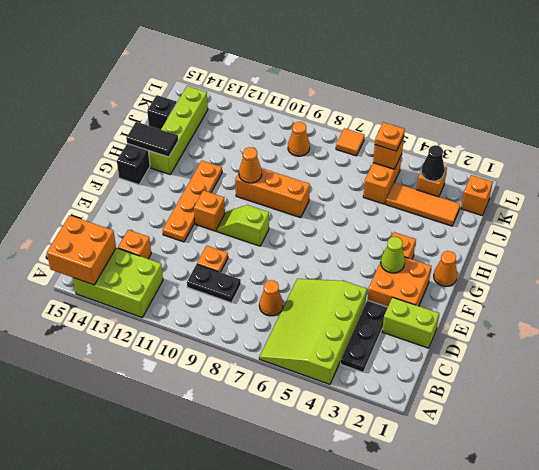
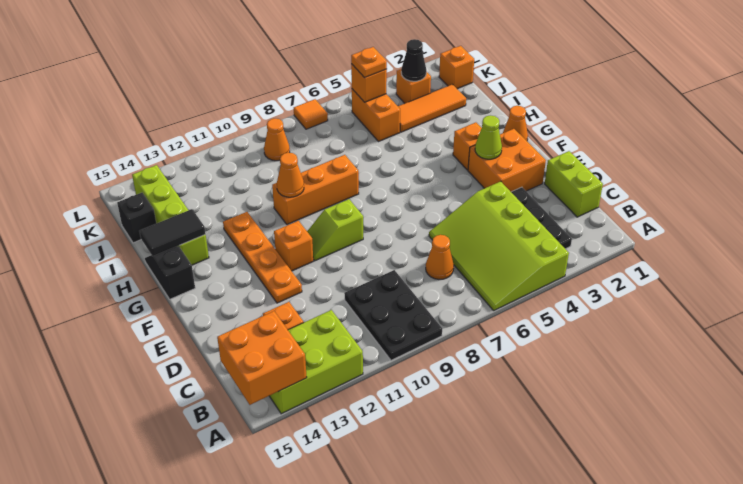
black 1x2 plate [187,264,241,303] -> black 2x3 plate [344,270,442,360]
lime 1x2 brick [382,297,439,348] -> lime 1x2 brick turned to [545,151,603,217]
orange 1x1 plate [197,246,228,272] -> none

